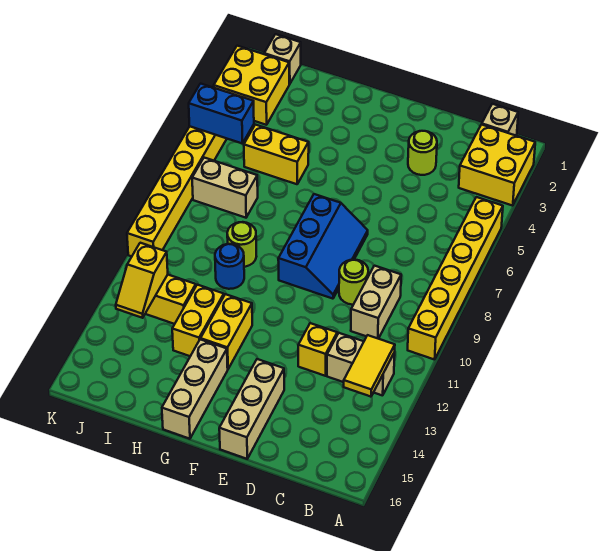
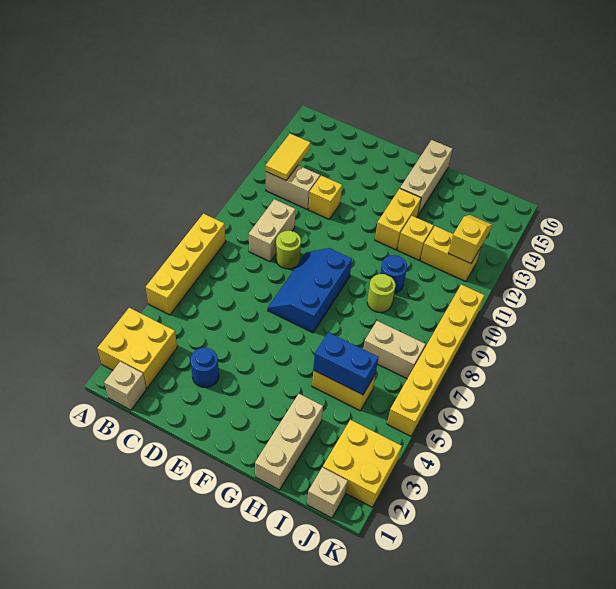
yellow 1x6 brick [408,197,503,360] -> yellow 1x4 brick [146,214,225,315]
lime 1x1 round brick [408,131,437,175] -> blue 1x1 round brick [190,348,219,387]
tan 1x3 brick [219,359,284,459] -> tan 1x3 brick moved to [255,394,323,490]
yellow 1x2 brick [172,285,224,356] -> yellow 1x1 brick [398,216,434,260]
blue 1x2 brick [189,84,254,144] -> blue 1x2 brick moved to [313,332,379,395]

